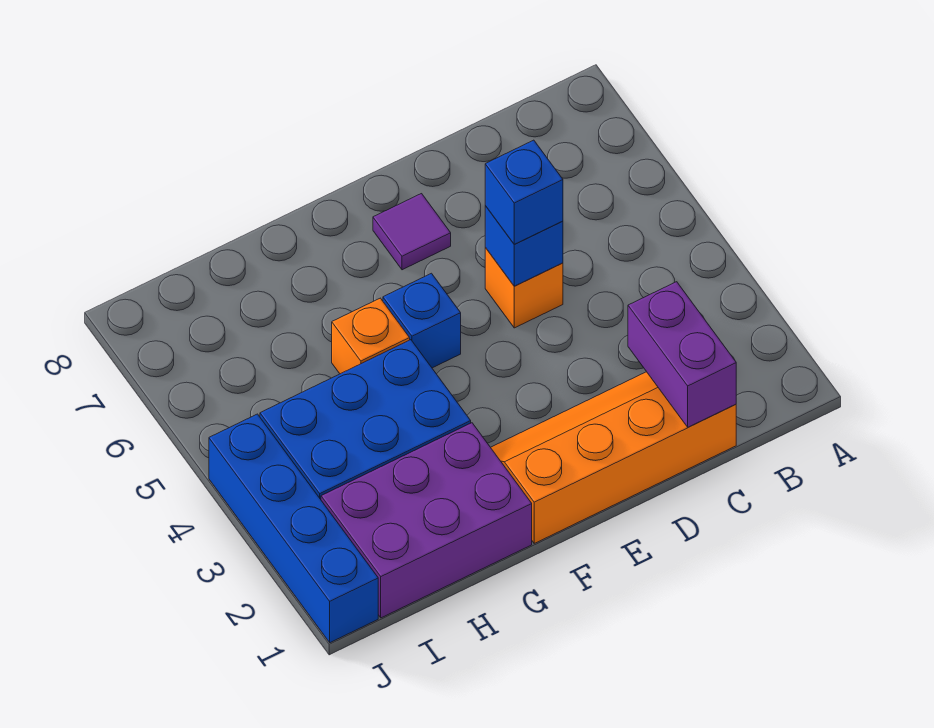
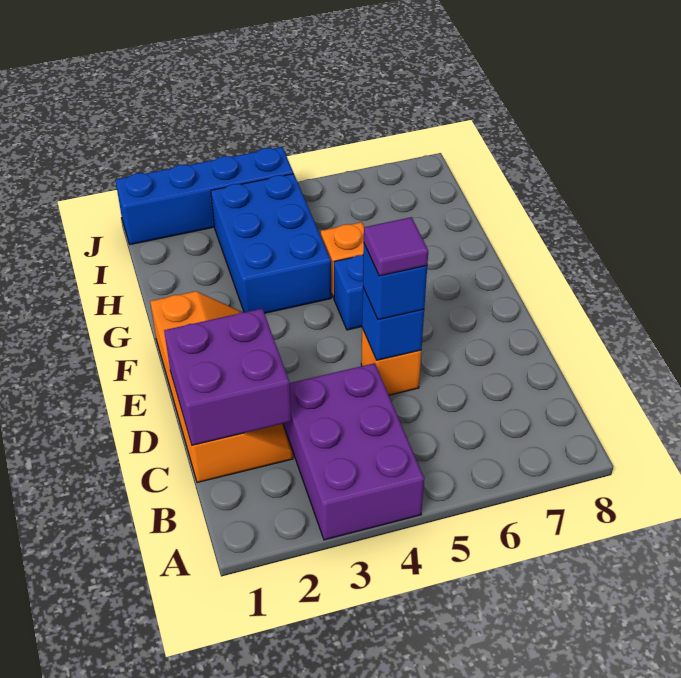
purple 1x2 brick [628,282,736,427] -> purple 2x2 brick [164,309,291,445]
purple 1x1 tile [373,194,451,270] -> purple 1x1 tile moved to [364,217,428,276]
purple 2x3 brick [321,423,532,618] -> purple 2x3 brick moved to [283,363,424,540]

